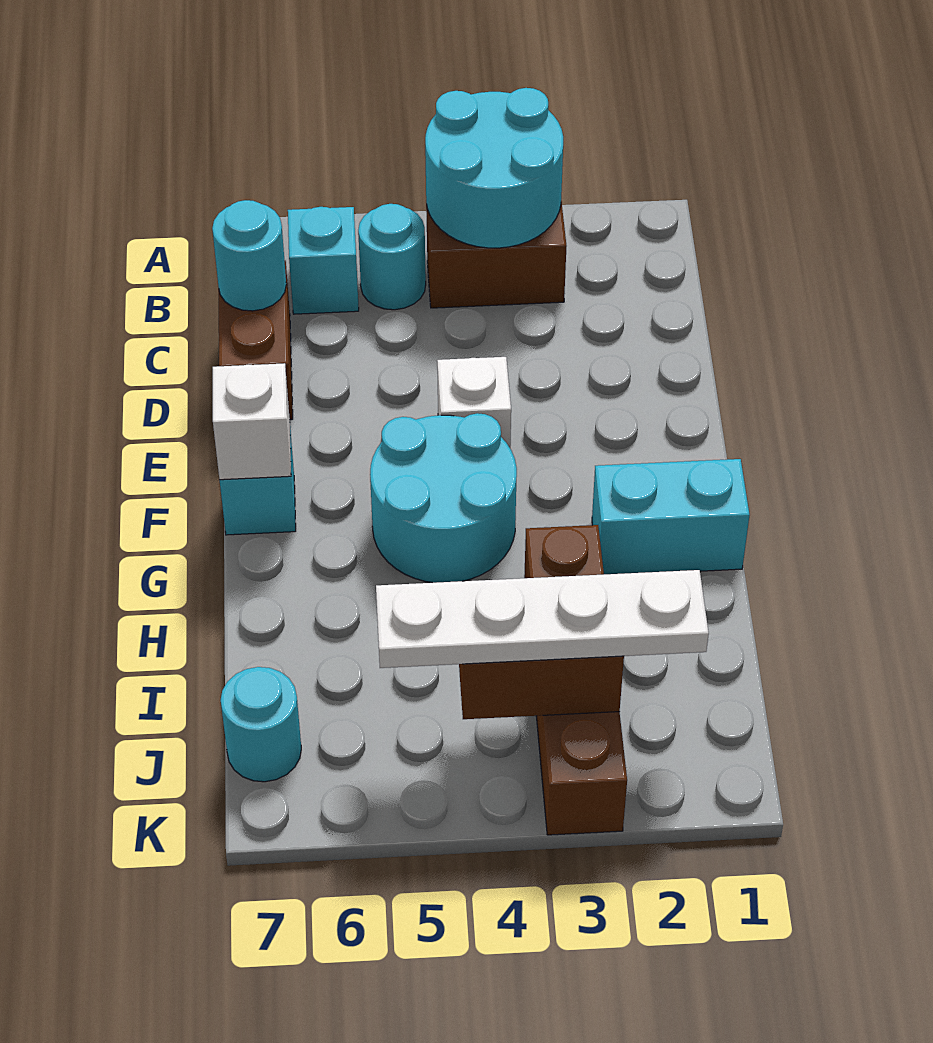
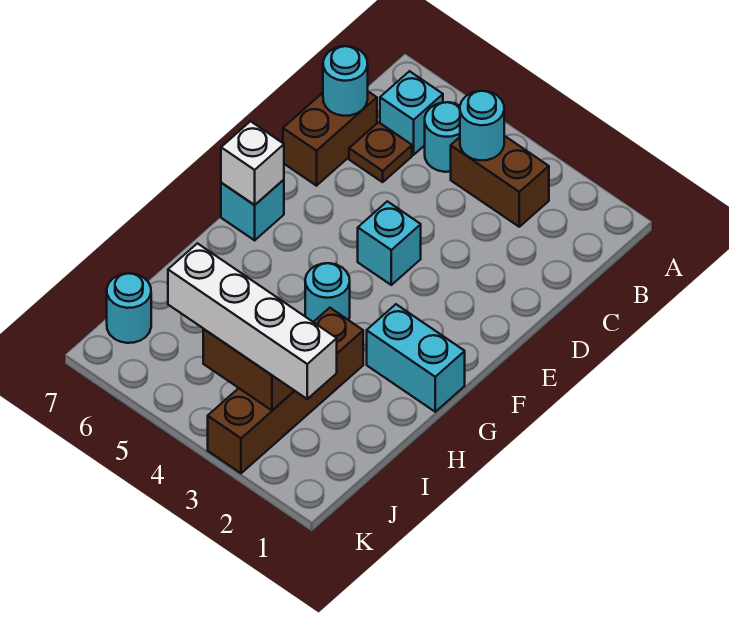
cyan 2x2 round brick [425,88,563,248] -> cyan 1x1 round brick [460,91,504,160]
none -> brown 1x1 plate [349,122,412,182]
white 1x1 brick [437,357,511,448] -> cyan 1x1 brick [358,201,421,285]
cyan 2x2 round brick [370,413,517,583] -> cyan 1x1 round brick [305,263,350,322]
white 1x4 plate [376,570,709,668] -> white 1x4 brick [168,243,337,399]

